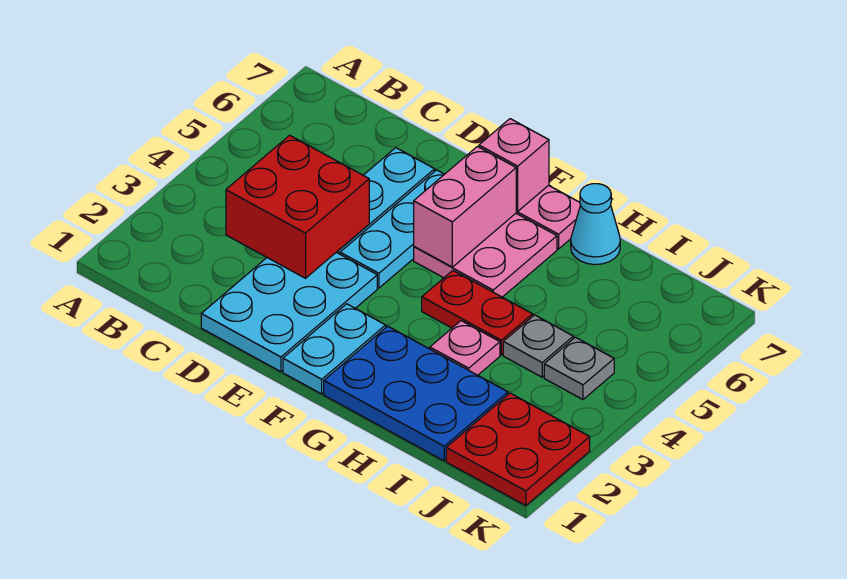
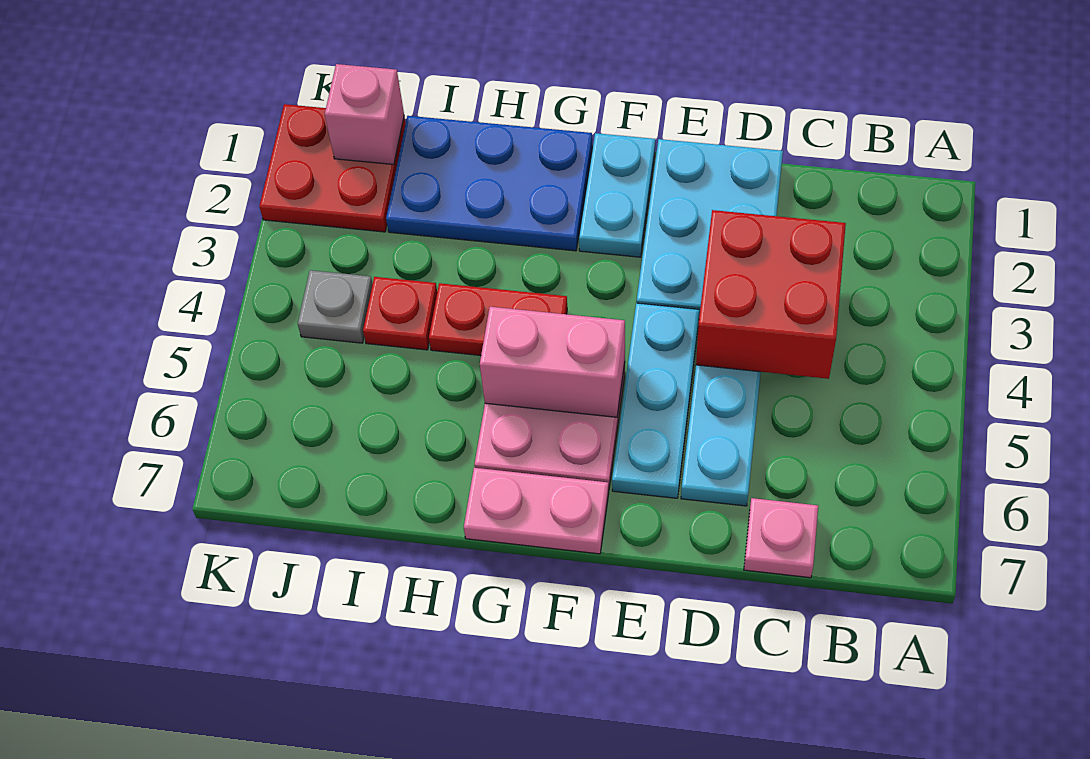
pink 1x2 brick [414,147,516,267] -> pink 1x2 brick turned to [480,307,625,417]
pink 1x1 brick [479,119,549,211] -> pink 1x1 brick moved to [325,64,404,165]
pink 1x1 plate [430,321,500,375] -> pink 1x1 plate moved to [744,498,818,578]
cyan 1x1 cone [571,184,620,265] -> none
grey 1x1 plate [503,315,573,377] -> red 1x1 plate [363,277,437,350]

